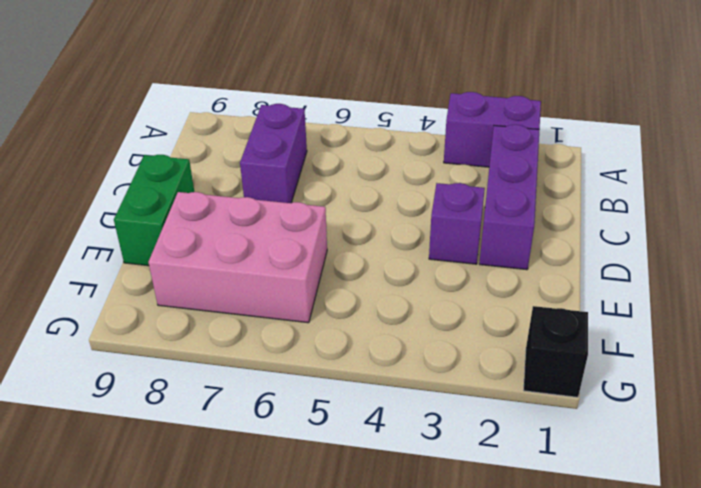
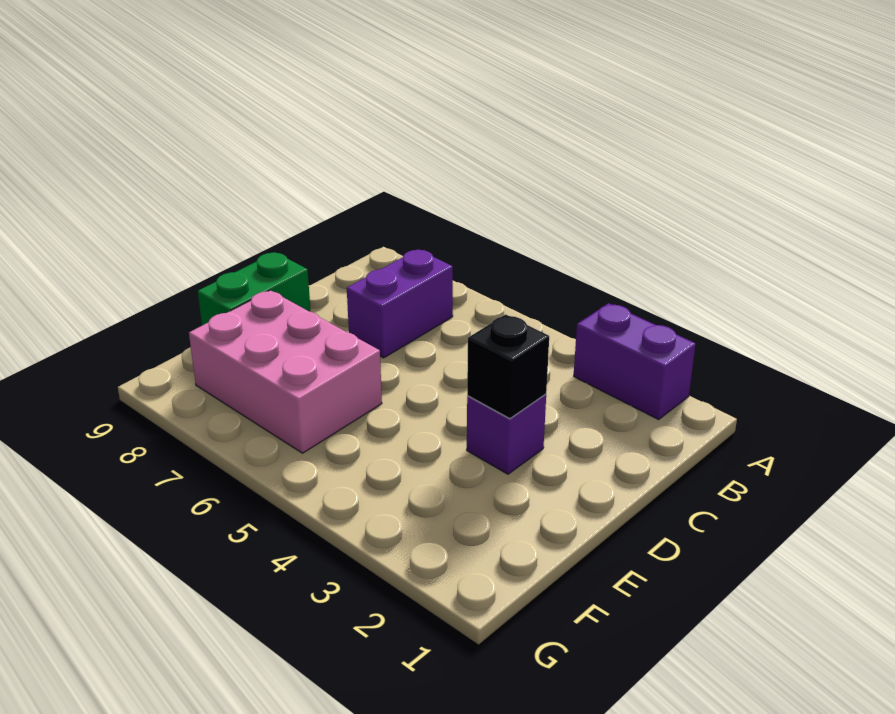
purple 1x3 brick [479,125,539,270] -> none
black 1x1 brick [523,306,588,397] -> black 1x1 brick moved to [467,314,549,419]

